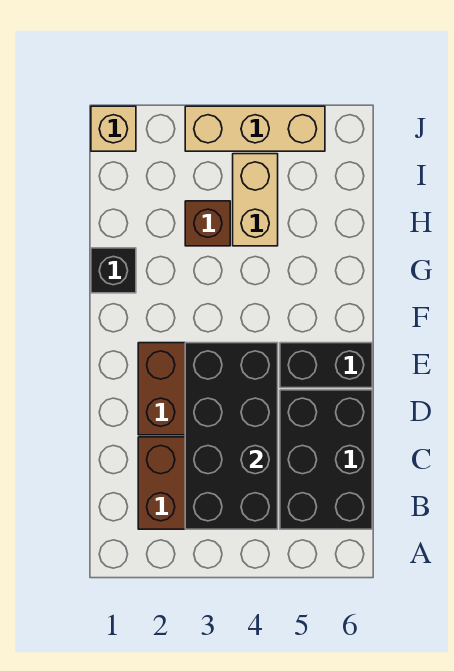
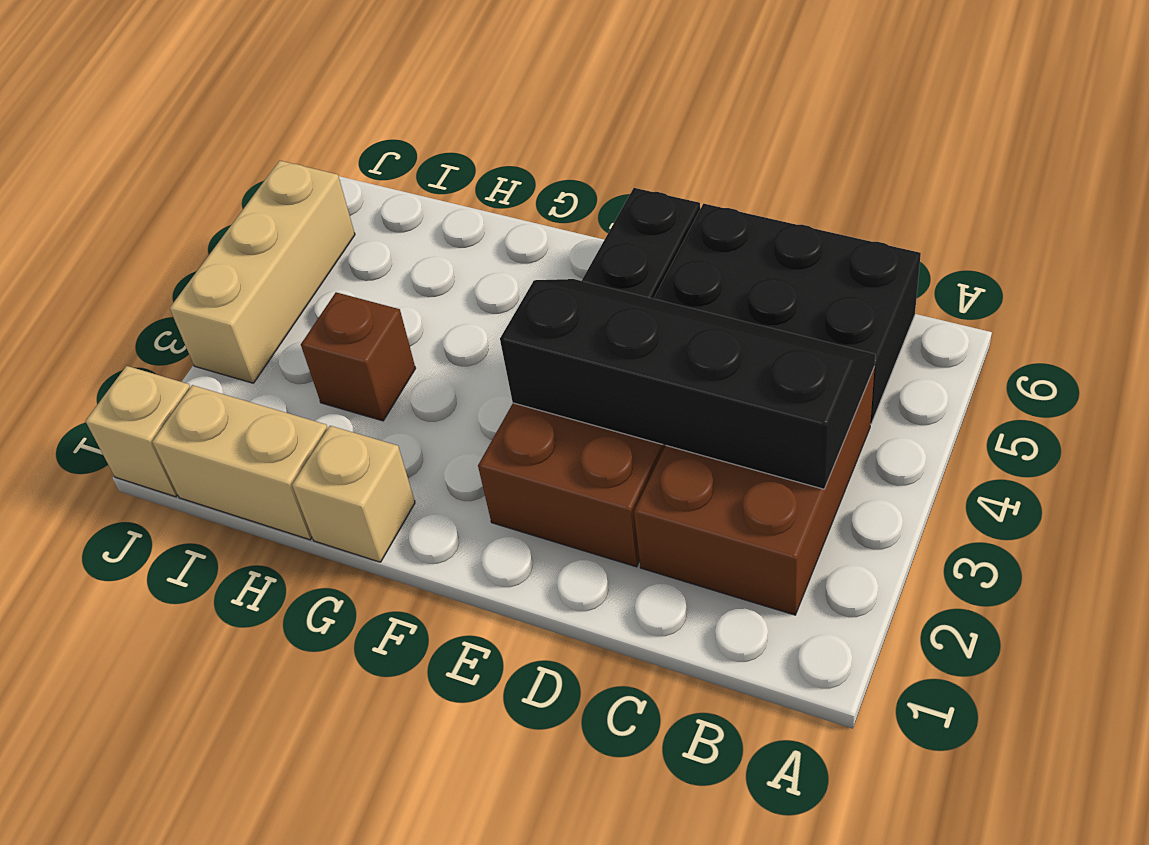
black 2x4 brick [185,343,278,529] -> black 2x4 slope [500,279,875,489]
black 1x1 brick [91,248,136,293] -> tan 1x1 brick [292,426,415,562]
tan 1x2 brick [233,154,278,246] -> tan 1x2 brick moved to [152,385,328,540]

